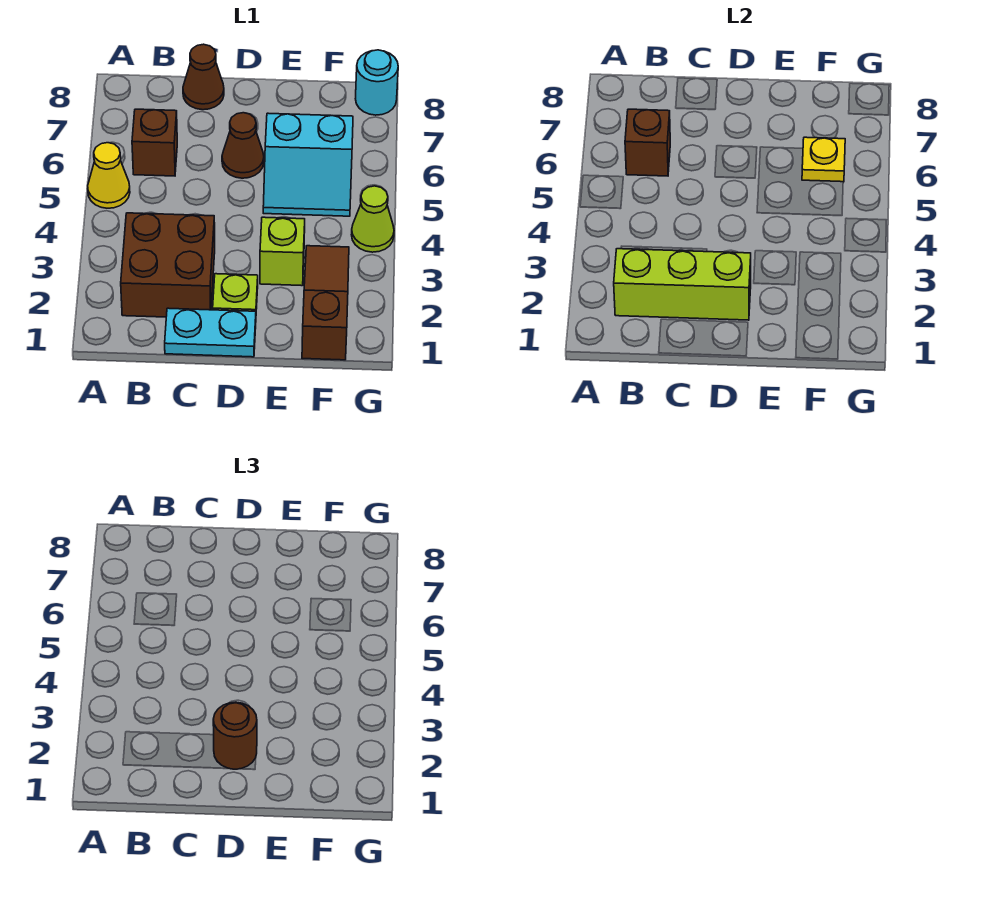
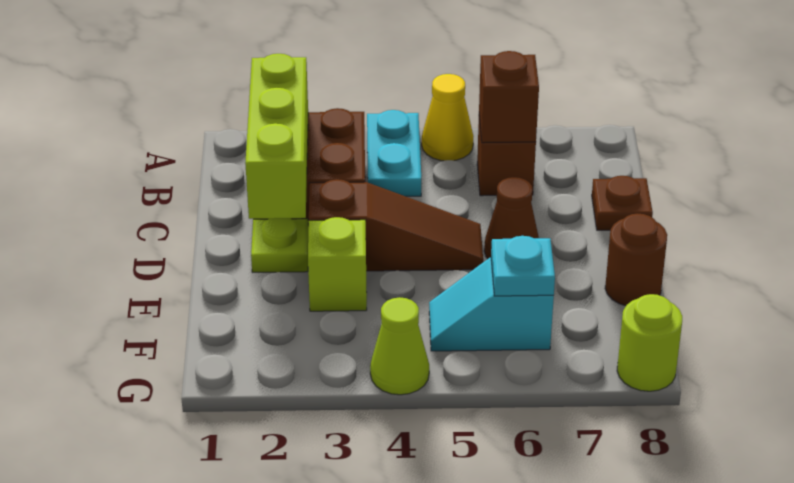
cyan 1x2 plate [165,308,256,357] -> cyan 1x2 plate moved to [367,110,421,196]
brown 1x1 cone [183,44,224,110] -> brown 1x1 plate [592,176,653,230]
brown 1x1 round brick [213,702,257,769] -> brown 1x1 round brick moved to [605,213,667,306]
cyan 2x2 slope [263,113,353,216] -> cyan 1x2 slope [429,258,554,351]
brown 1x3 slope [302,246,349,360] -> brown 1x3 slope moved to [309,179,483,271]
yellow 1x1 plate [802,137,845,182] -> cyan 1x1 plate [491,236,555,296]
cyan 1x1 round brick [355,50,398,115] -> lime 1x1 round brick [617,294,682,391]

